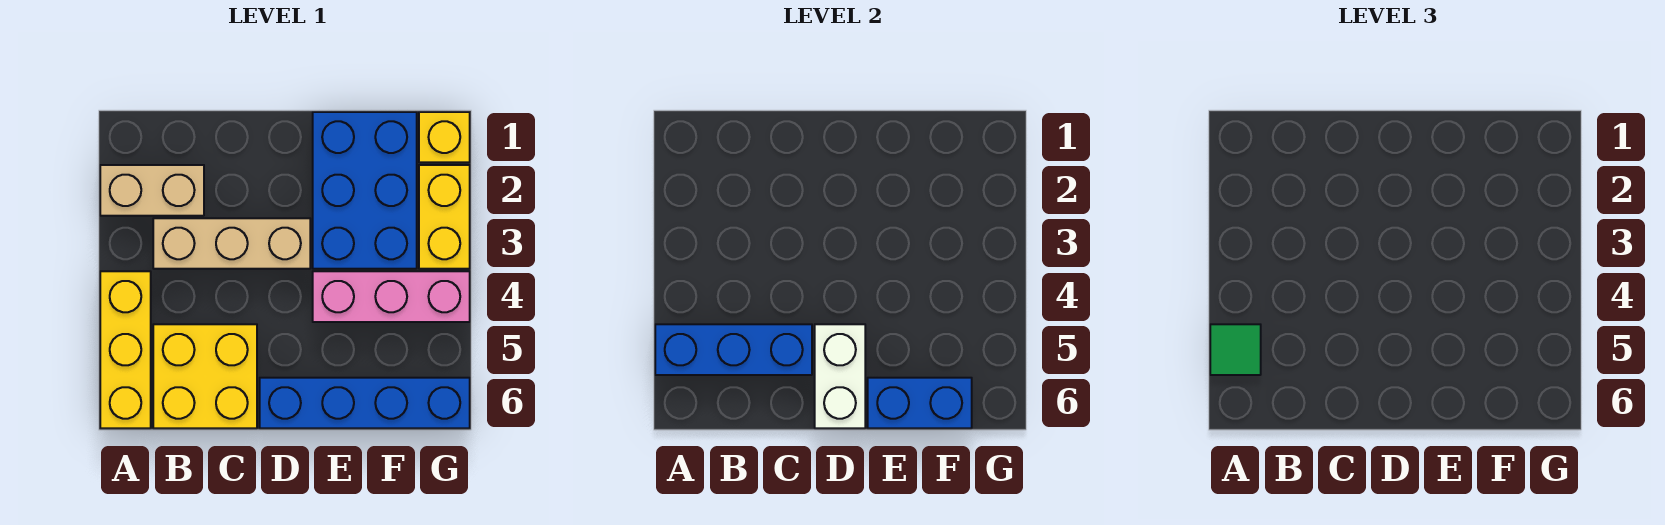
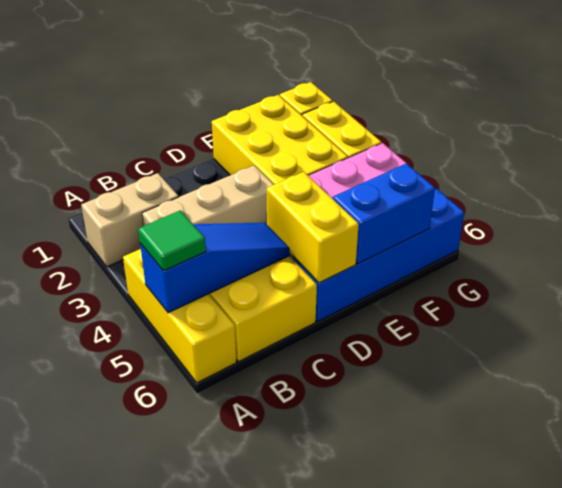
blue 1x3 brick [655,324,812,375] -> blue 1x3 slope [140,223,290,313]
white 1x2 brick [815,324,865,428] -> yellow 1x2 brick [267,172,359,283]
blue 2x3 brick [313,112,417,269] -> yellow 2x3 brick [212,95,348,185]

